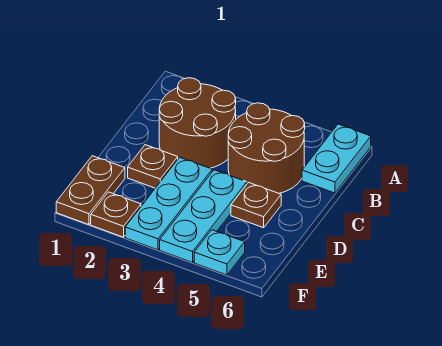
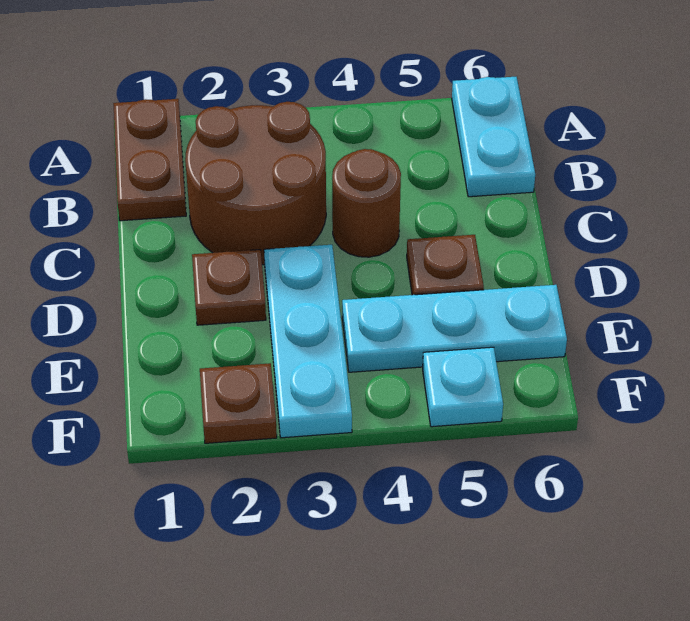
brown 2x2 round brick [228,103,305,193] -> brown 1x1 round brick [332,149,401,257]
cyan 1x3 plate [160,170,247,262] -> cyan 1x3 plate turned to [342,285,567,372]
brown 1x2 plate [56,156,125,225] -> brown 1x2 plate moved to [113,99,186,221]

